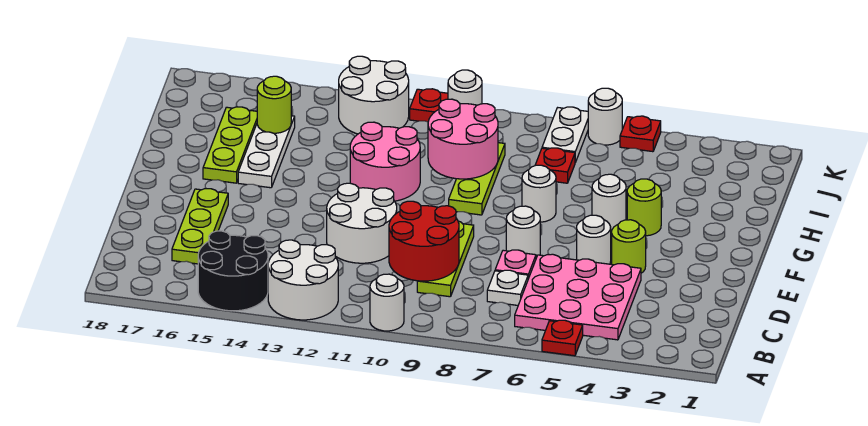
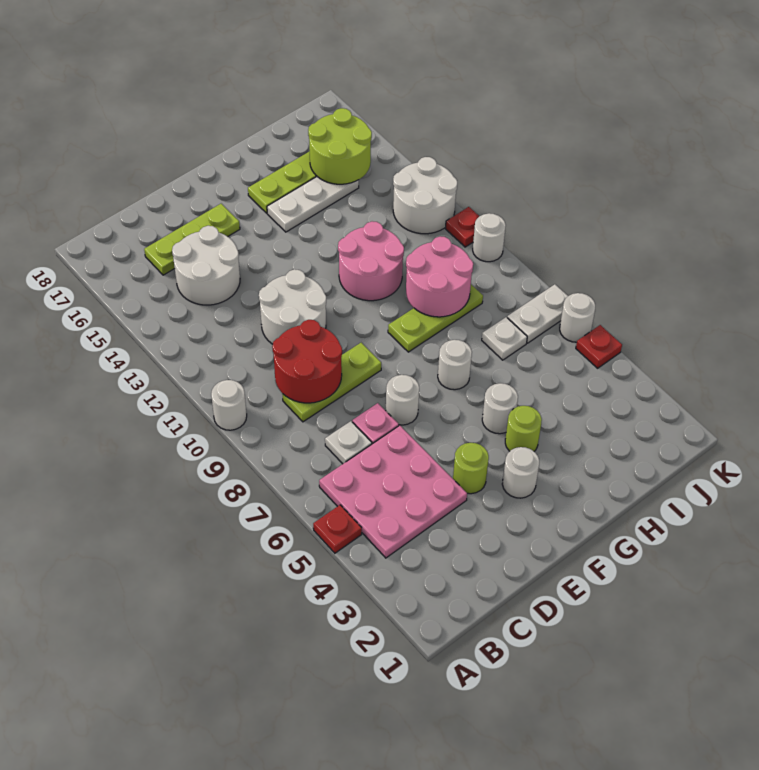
white 2x2 round brick [268,240,338,320] -> white 2x2 round brick moved to [172,226,240,305]
black 2x2 round brick [198,231,268,311] -> none
white 1x1 round brick [577,215,611,264] -> white 1x1 round brick moved to [502,447,539,498]
red 1x1 plate [535,148,575,183] -> white 1x1 plate [482,317,527,360]
lime 1x1 round brick [257,76,291,133] -> lime 2x2 round brick [308,108,372,184]

